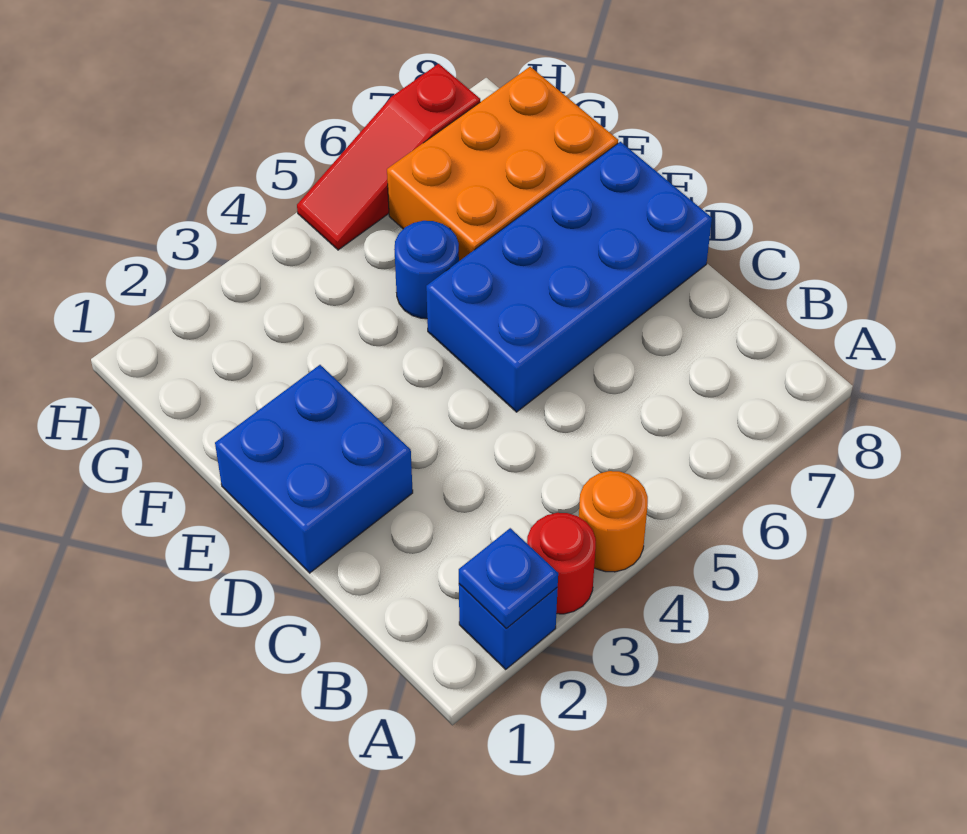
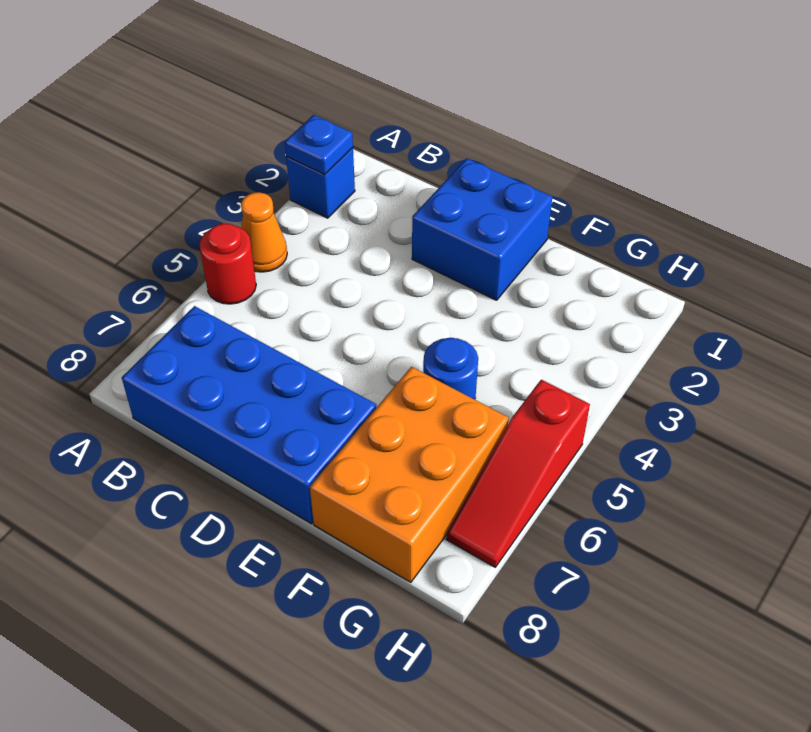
red 1x1 round brick [527,513,596,614] -> red 1x1 round brick moved to [199,224,256,304]
orange 1x1 round brick [579,471,648,572] -> orange 1x1 cone [241,192,287,272]
blue 2x4 brick [426,142,712,412] -> blue 2x4 brick turned to [122,306,376,524]
red 1x3 slope [297,64,480,250] -> red 1x3 slope turned to [446,380,590,567]

